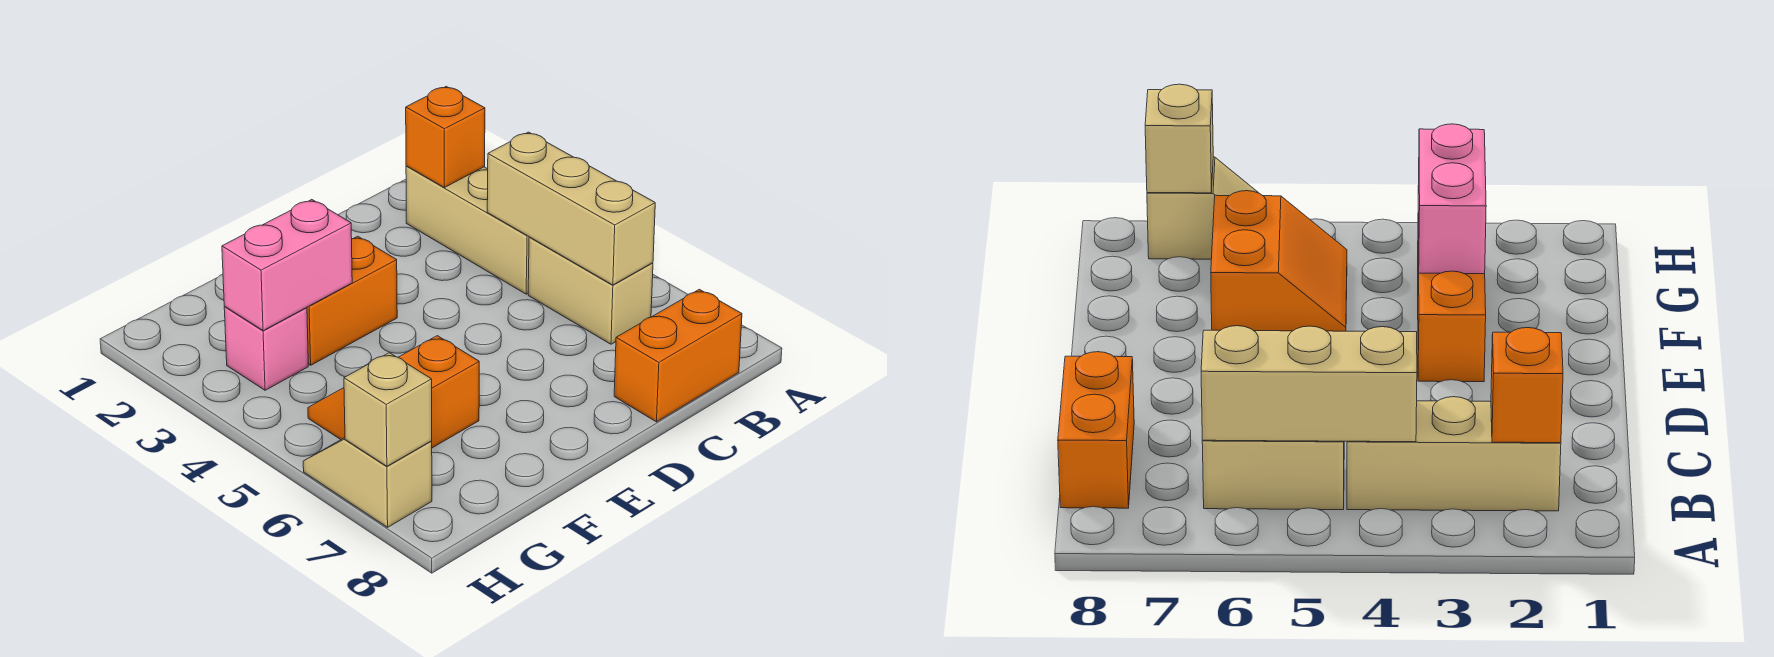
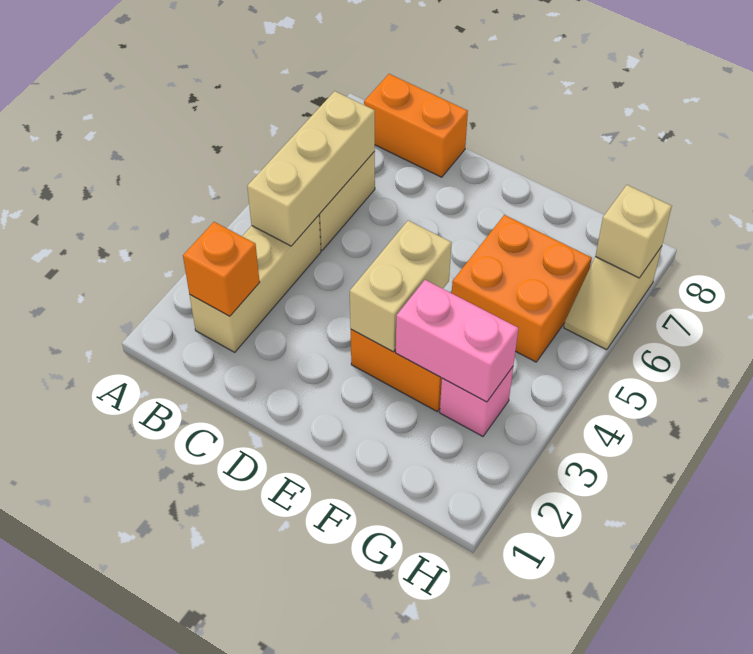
none -> tan 1x2 brick [350,221,452,352]
orange 2x2 slope [308,336,479,448] -> orange 2x2 brick [452,215,592,362]

